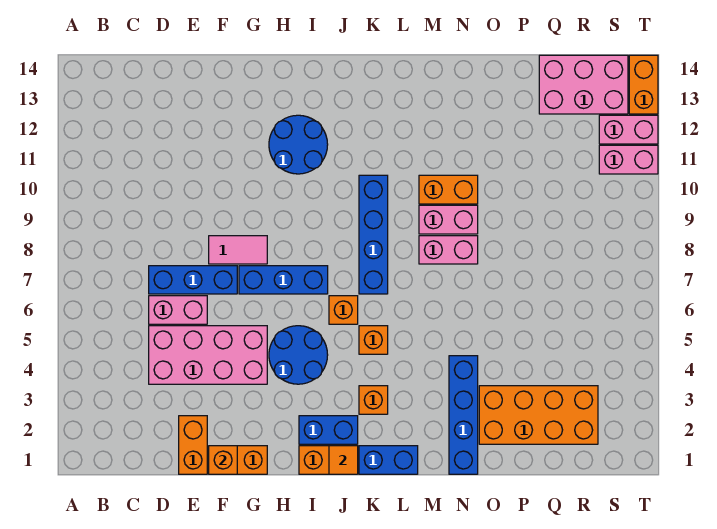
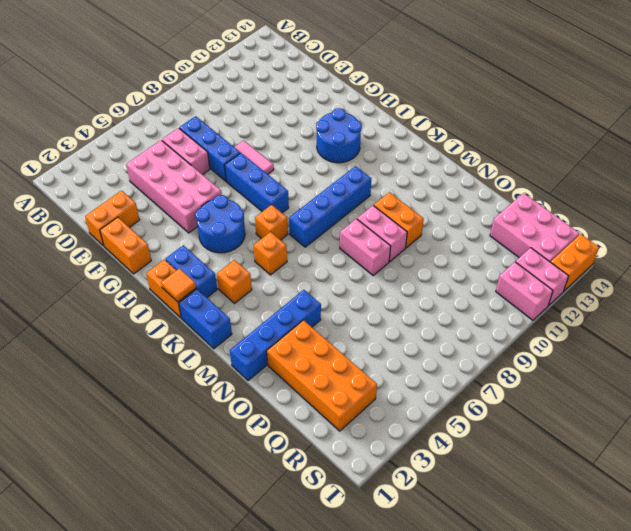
orange 1x1 brick [209,446,237,474] -> none

